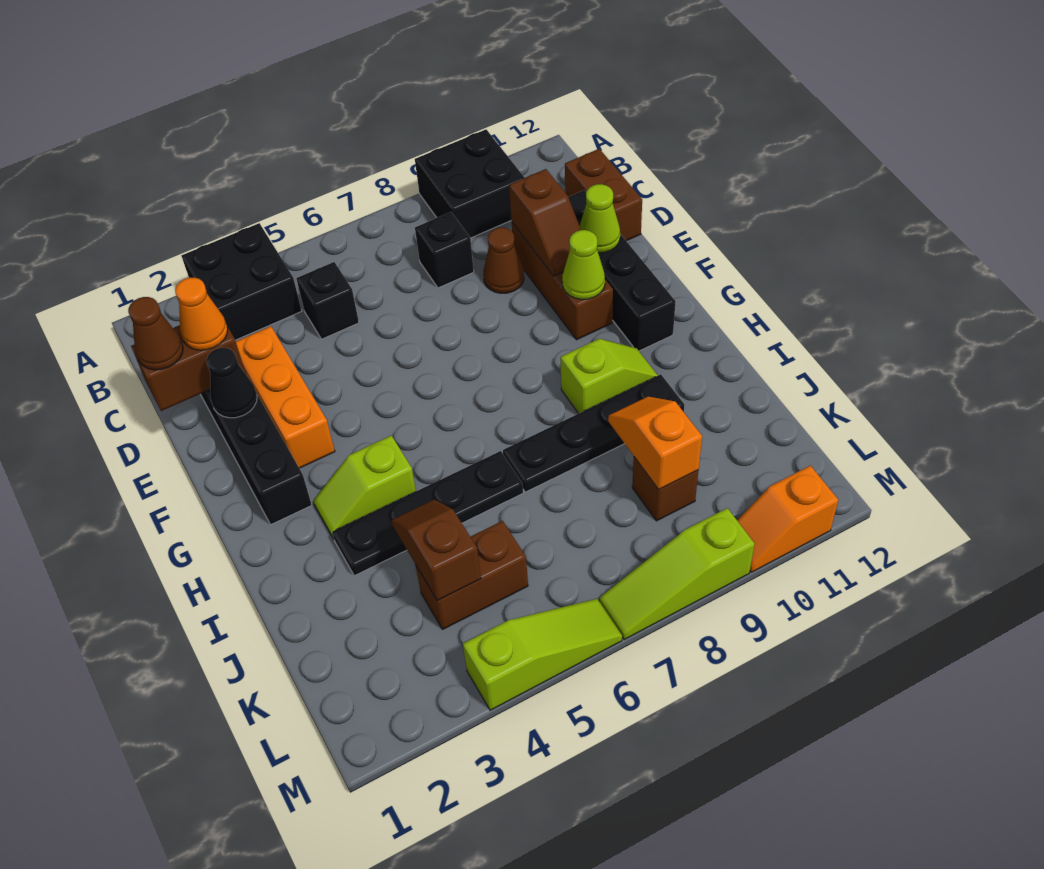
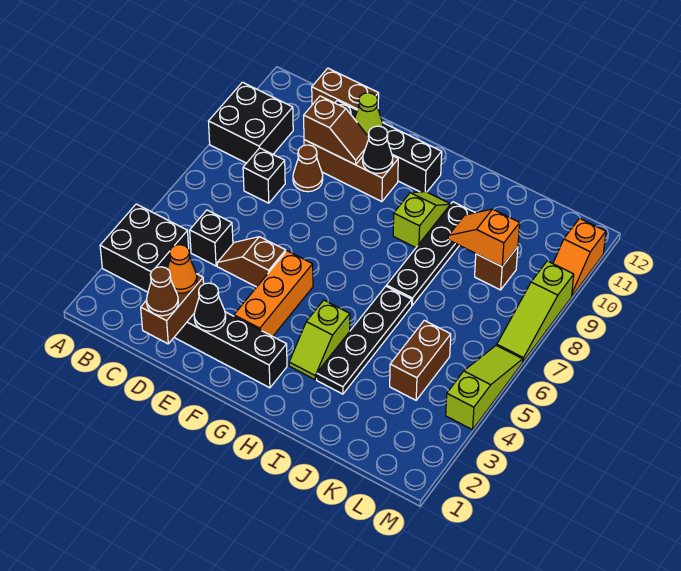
orange 1x3 brick [236,326,335,468] -> orange 1x3 brick turned to [234,251,313,336]
lime 1x1 cone [562,230,605,300] -> black 1x1 cone [363,126,393,173]
brown 1x2 slope [392,500,481,601] -> brown 1x2 slope moved to [217,237,286,287]

